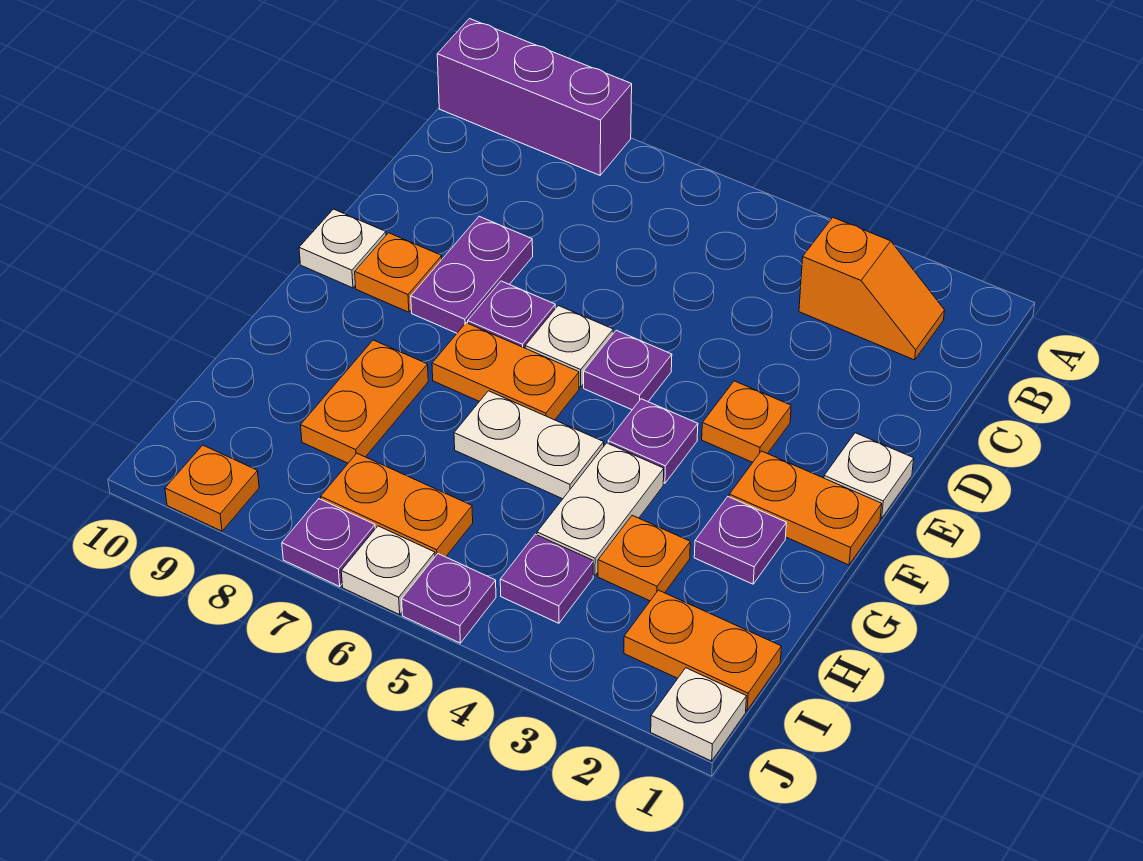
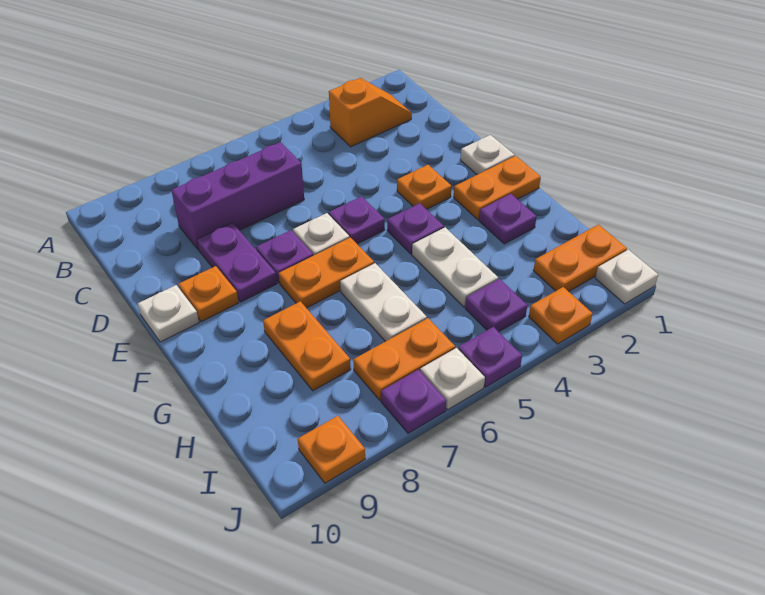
purple 1x3 brick [437,19,632,175] -> purple 1x3 brick moved to [171,142,304,249]
white 1x2 plate [454,391,604,499] -> white 1x2 plate turned to [340,263,427,342]
orange 1x1 plate [598,515,690,601] -> orange 1x1 plate moved to [529,287,592,344]

